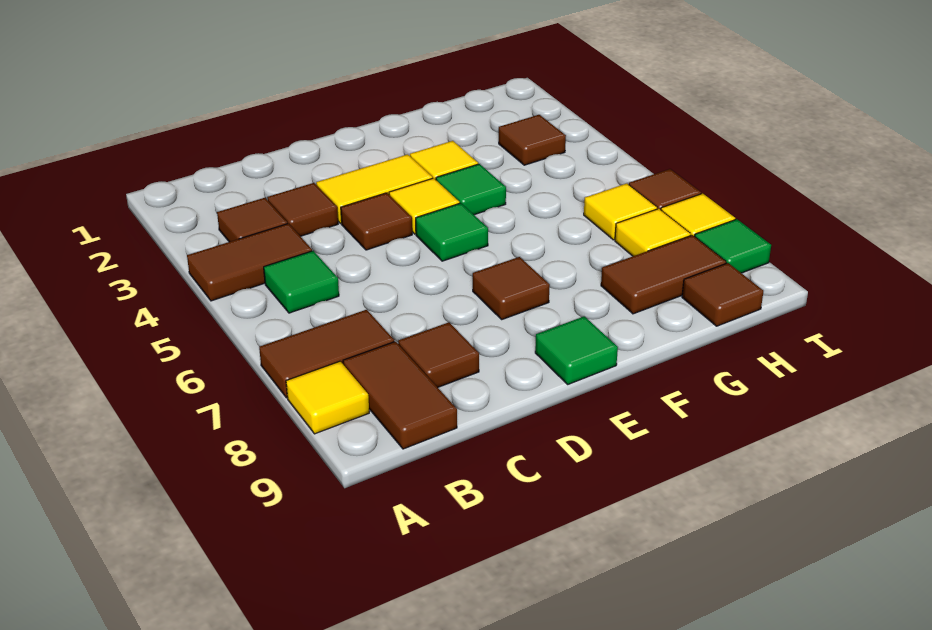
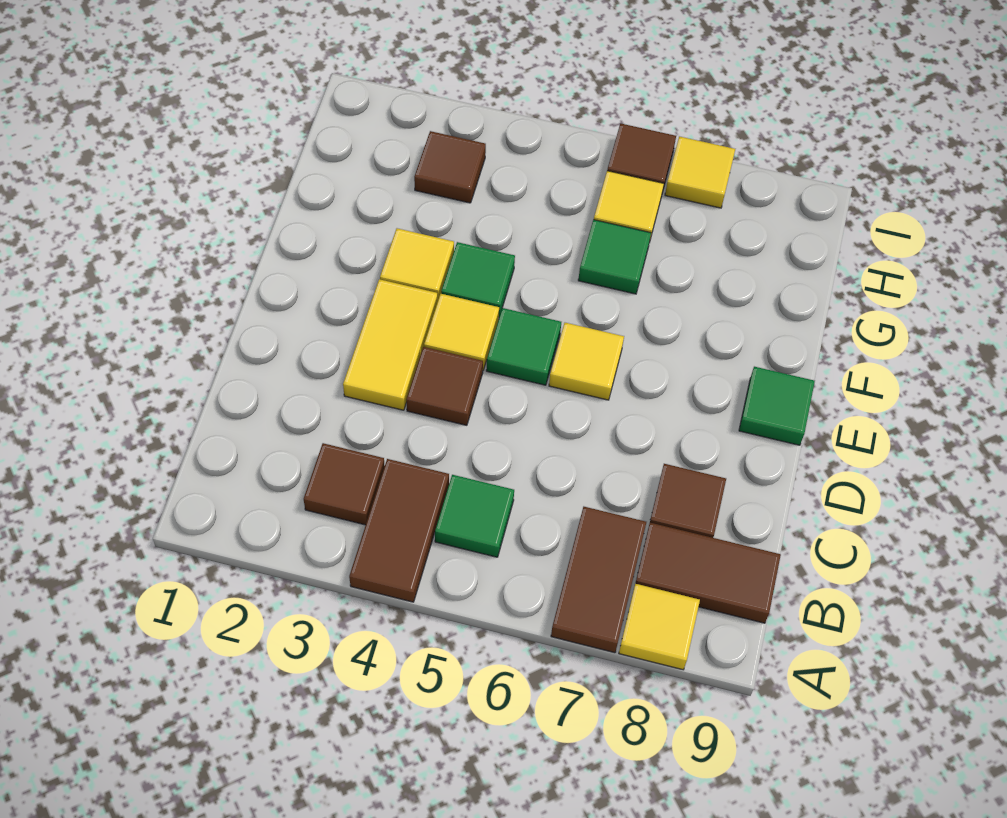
brown 1x1 tile [267,183,338,236] -> none
brown 1x1 tile [473,257,550,319] -> none
brown 1x2 tile [601,235,726,314] -> none
yellow 1x1 tile [615,209,691,256] -> yellow 1x1 tile moved to [549,323,624,400]
brown 1x1 tile [682,263,763,326] -> none
green 1x1 tile [695,219,771,273] -> green 1x1 tile moved to [578,220,651,294]

